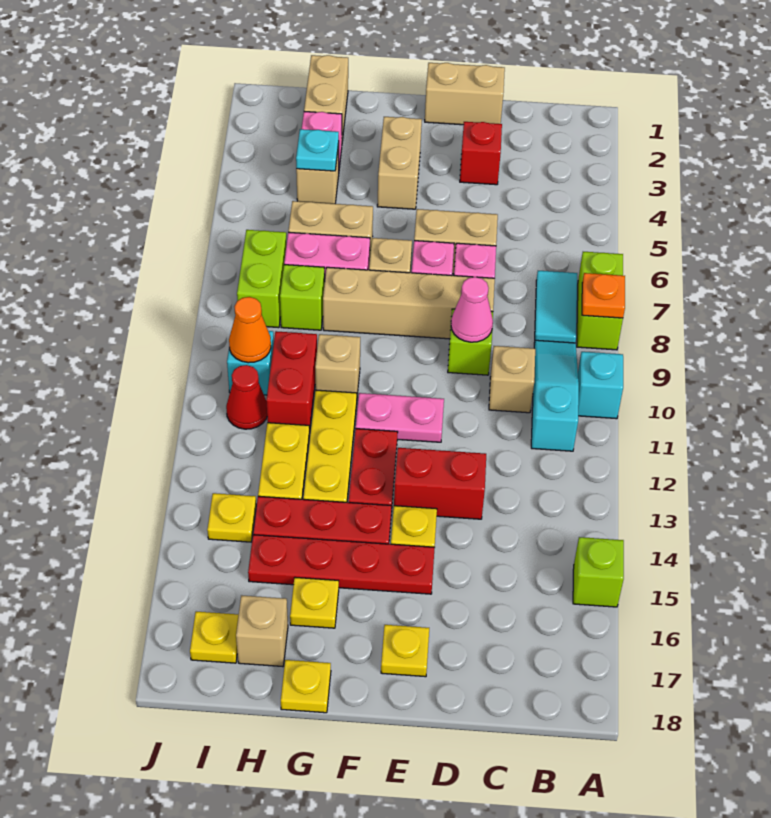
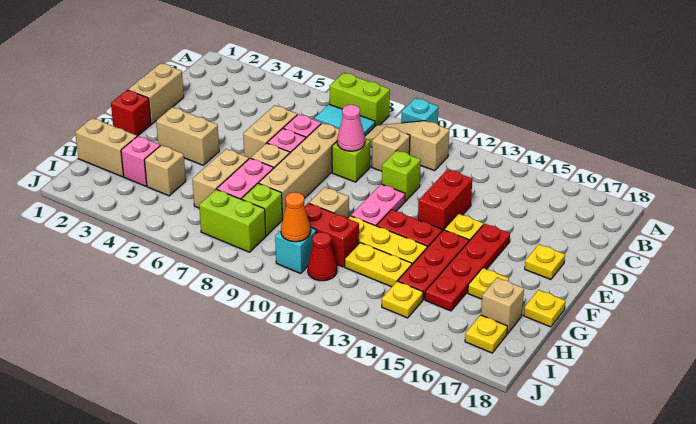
orange 1x1 plate [582,273,625,318] -> none
lime 1x1 brick [573,537,624,607] -> lime 1x1 brick moved to [382,150,421,201]
cyan 1x3 slope [531,340,579,451] -> tan 1x3 slope [365,121,449,171]
red 1x1 brick [460,122,502,185] -> red 1x1 brick moved to [111,90,151,136]
cyan 1x1 plate [296,129,339,171] -> none

